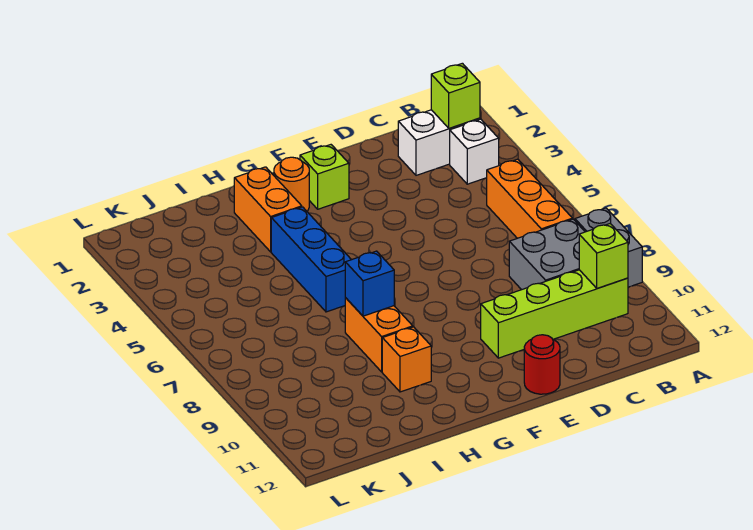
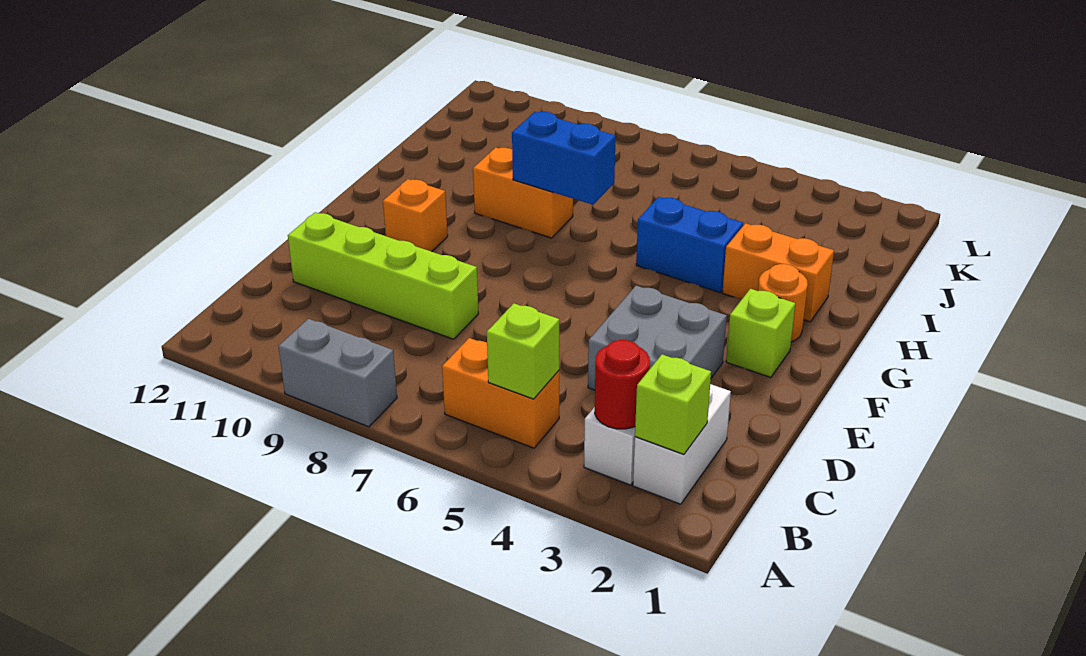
orange 1x3 brick [487,159,573,238] -> orange 1x2 brick [442,338,559,448]
grey 2x2 brick [509,219,585,290] -> grey 2x2 brick moved to [588,286,727,390]
lime 1x4 brick [481,270,628,358] -> lime 1x4 brick turned to [288,212,479,339]
lime 1x1 brick [579,223,628,288] -> lime 1x1 brick moved to [487,303,559,399]
red 1x1 round brick [524,335,560,394] -> red 1x1 round brick moved to [595,340,650,429]
blue 1x3 brick [271,207,351,312] -> blue 1x2 brick [636,197,743,293]
blue 1x1 brick [345,251,394,316] -> blue 1x2 brick [512,112,616,205]
orange 1x1 brick [382,327,431,392] -> orange 1x1 brick moved to [383,179,448,252]

